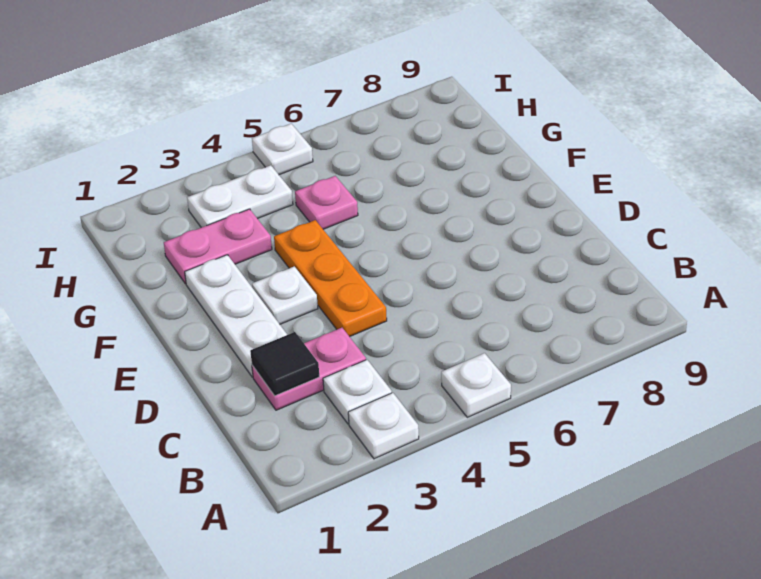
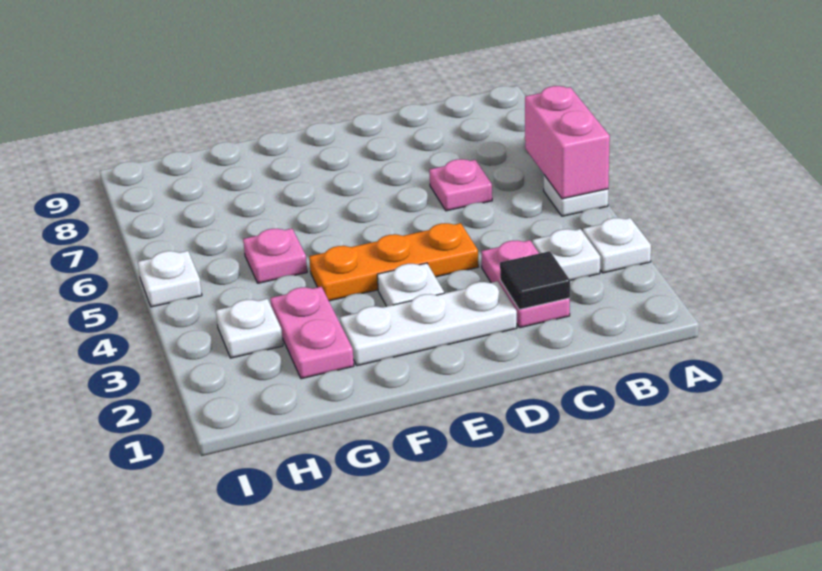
none -> pink 1x2 brick [525,86,610,199]
none -> pink 1x1 plate [429,159,492,211]
white 1x2 plate [187,165,293,228] -> white 1x1 plate [216,299,283,358]

